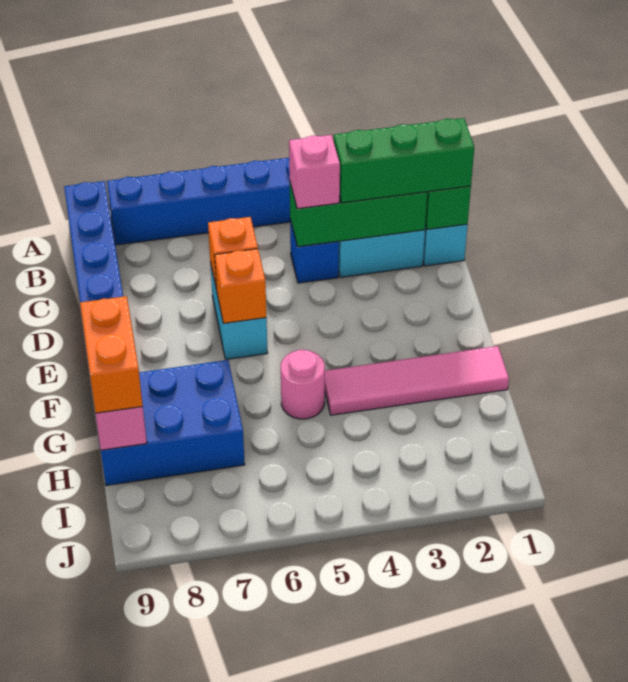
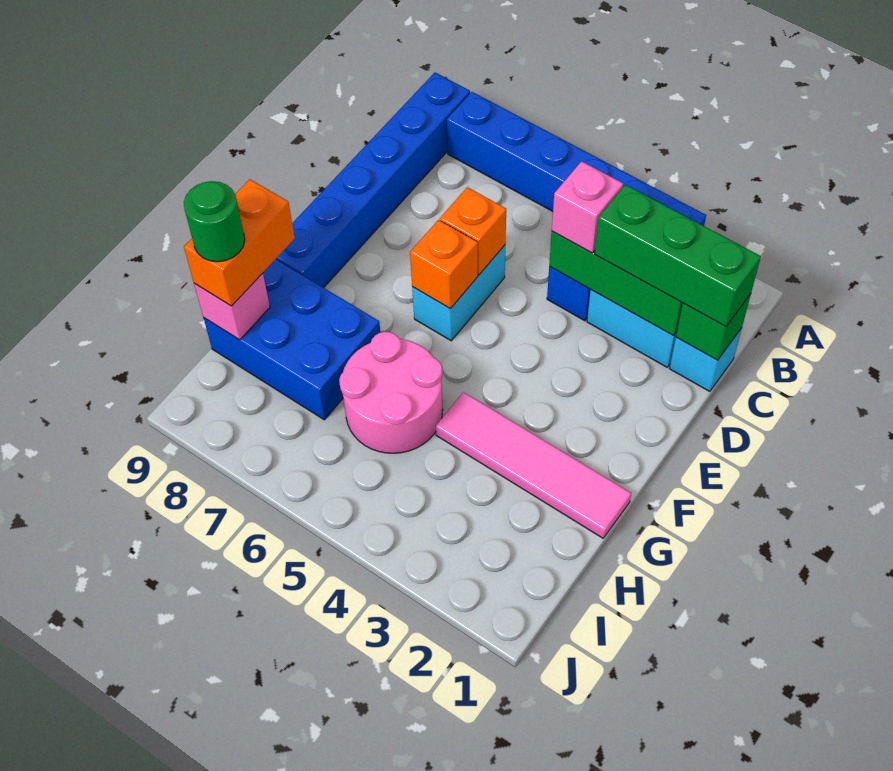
pink 1x1 round brick [281,350,325,419] -> pink 2x2 round brick [339,332,443,453]
none -> green 1x1 round brick [184,181,245,262]

